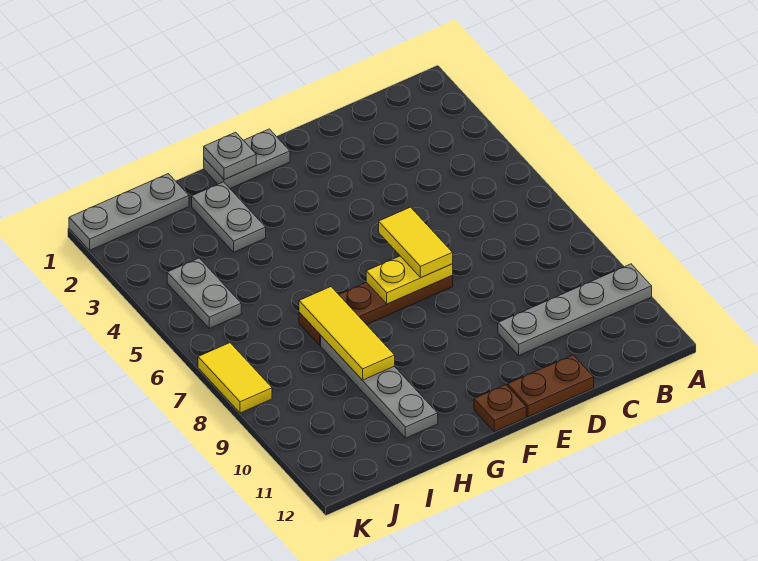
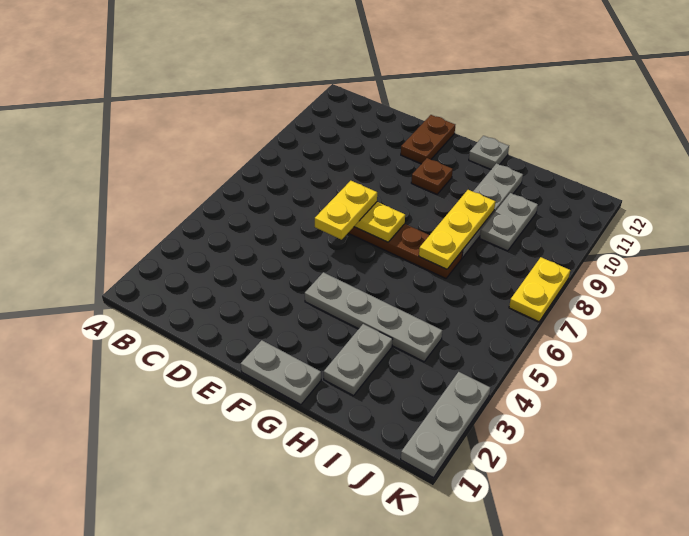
grey 1x4 plate [498,264,652,355] -> grey 1x4 plate moved to [305,272,442,362]
brown 1x2 plate [507,355,594,417] -> brown 1x2 plate turned to [401,115,455,164]
yellow 1x2 tile [379,207,453,278] -> yellow 1x2 plate [315,181,377,240]
brown 1x1 plate [474,385,526,432] -> brown 1x1 plate moved to [411,158,453,194]
grey 1x1 plate [204,132,256,180] -> grey 1x1 plate moved to [469,136,509,169]
yellow 1x3 tile [299,287,395,380] -> yellow 1x3 plate [419,190,496,269]
grey 1x3 plate [69,174,189,250] -> grey 1x3 plate turned to [401,372,490,478]
grey 1x2 plate [167,258,241,328] -> grey 1x2 plate moved to [480,193,538,251]
yellow 1x2 tile [198,343,272,413] -> yellow 1x2 plate [509,257,570,322]

